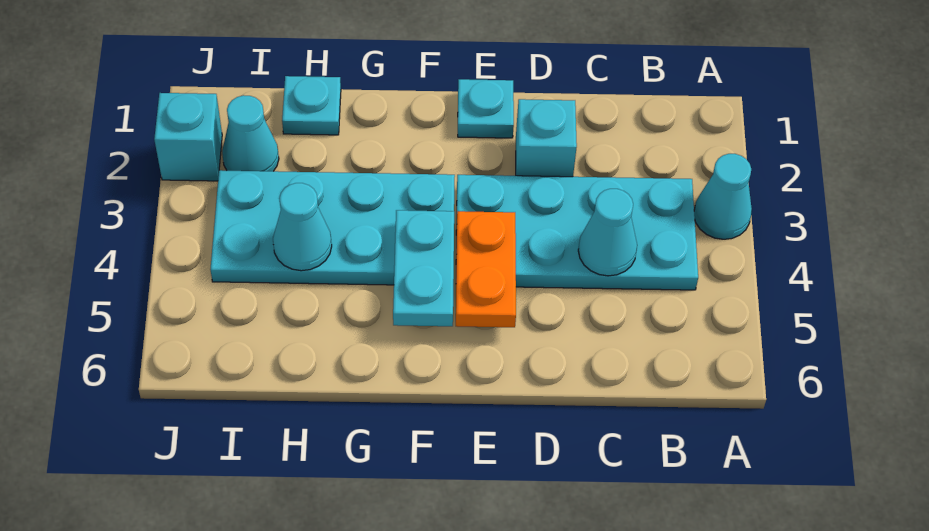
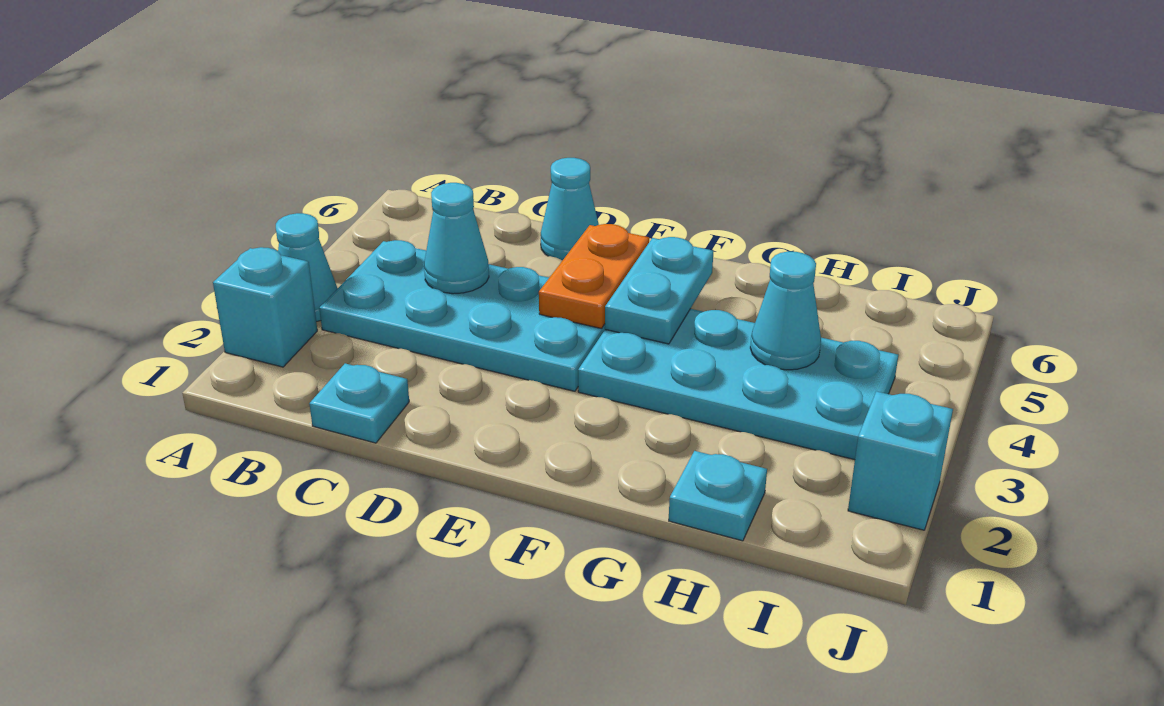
cyan 1x1 brick [516,99,577,177] -> cyan 1x1 brick moved to [213,247,317,367]
cyan 1x1 plate [458,79,514,138] -> cyan 1x1 plate moved to [309,363,409,443]
cyan 1x1 cone [222,95,279,171] -> cyan 1x1 cone moved to [541,158,599,261]

